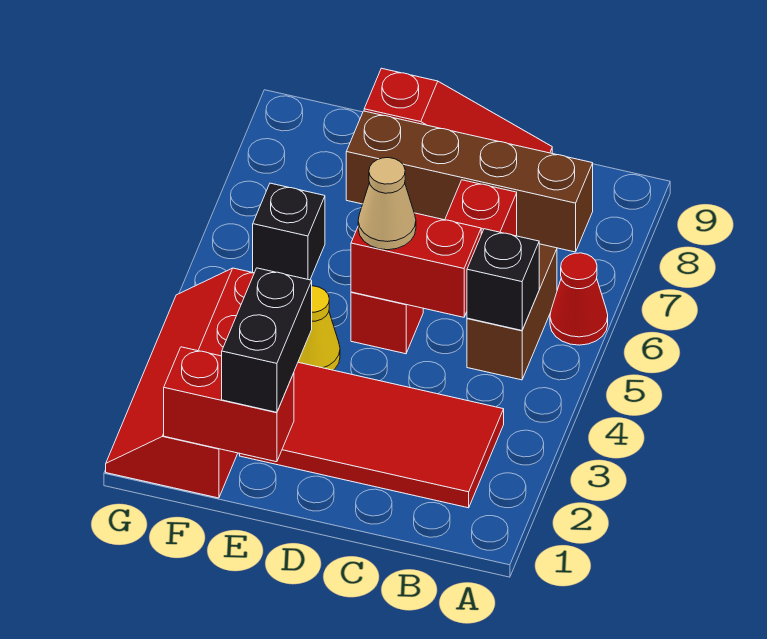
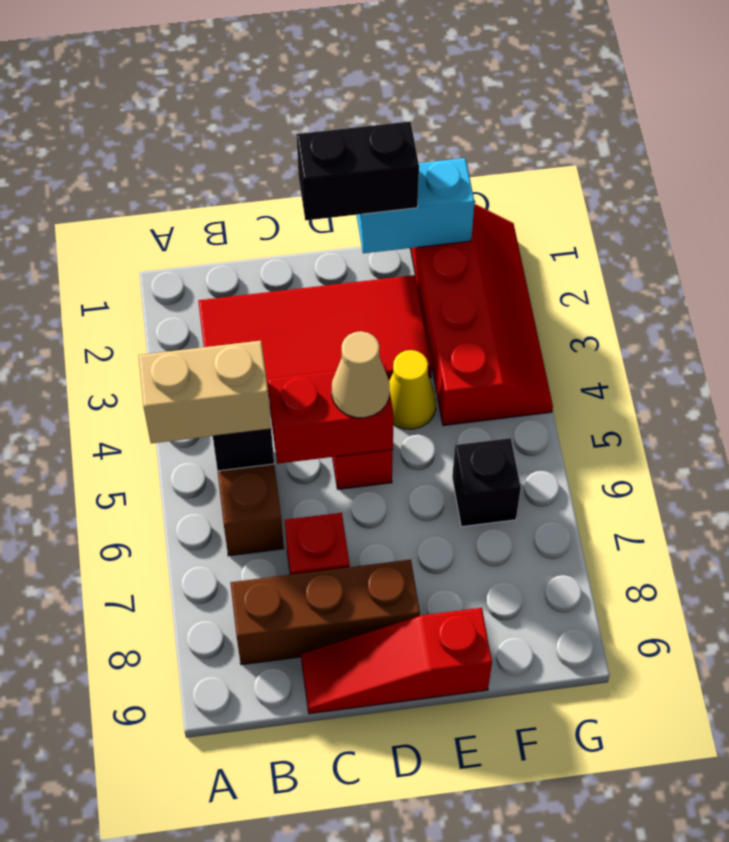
none -> tan 1x2 brick [139,341,271,443]
red 1x1 cone [550,253,608,345] -> none
brown 1x4 brick [346,111,593,252] -> brown 1x3 brick [230,560,420,665]
red 1x2 brick [164,347,294,462] -> cyan 1x2 brick [357,158,475,253]
black 1x2 brick [222,268,312,412] -> black 1x2 brick turned to [296,121,419,220]

